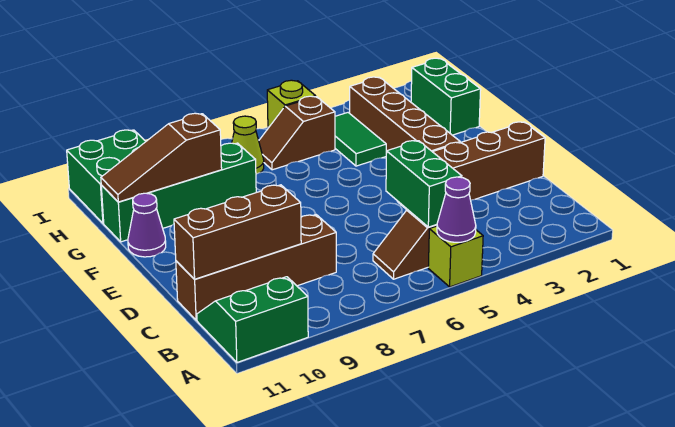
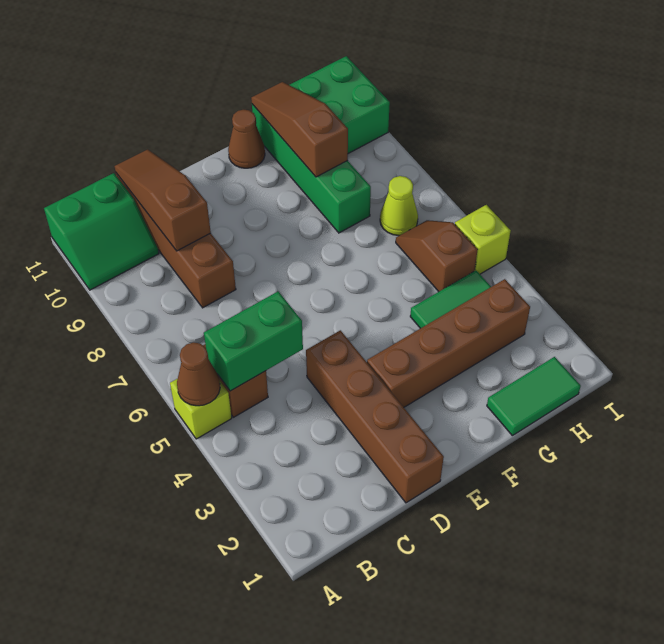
purple 1x1 cone [437,177,476,242] -> brown 1x1 cone [177,342,220,406]
green 2x2 slope [197,277,308,362] -> green 2x2 slope turned to [44,173,159,290]
brown 1x3 brick [174,185,301,279] -> brown 1x3 slope [115,149,211,251]
purple 1x1 cone [128,193,166,257] -> brown 1x1 cone [228,109,265,168]
green 1x2 brick [411,58,481,135] -> green 1x2 tile [487,357,581,436]

